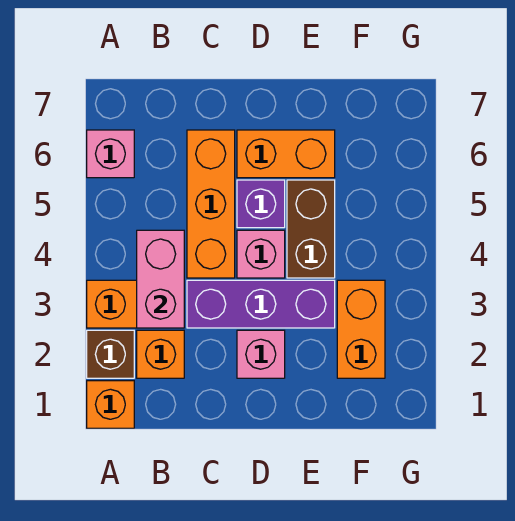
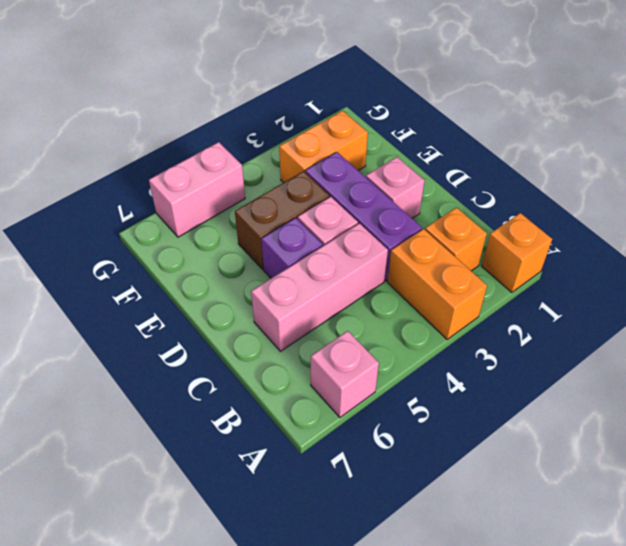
brown 1x1 brick [87,330,134,378] -> none
pink 1x2 brick [137,230,184,328] -> pink 1x2 brick moved to [149,142,245,237]
orange 1x3 brick [187,130,235,278] -> pink 1x3 brick [251,223,388,351]
orange 1x2 brick [237,130,335,178] -> none

